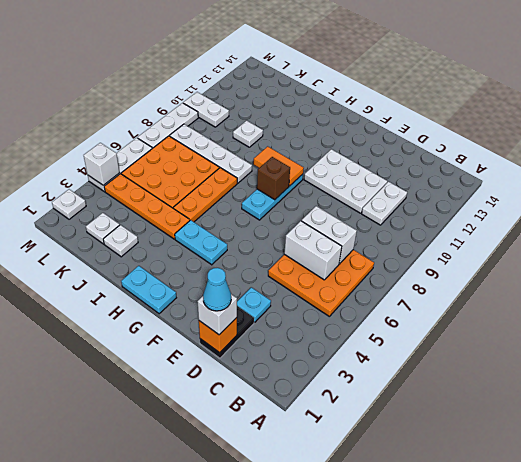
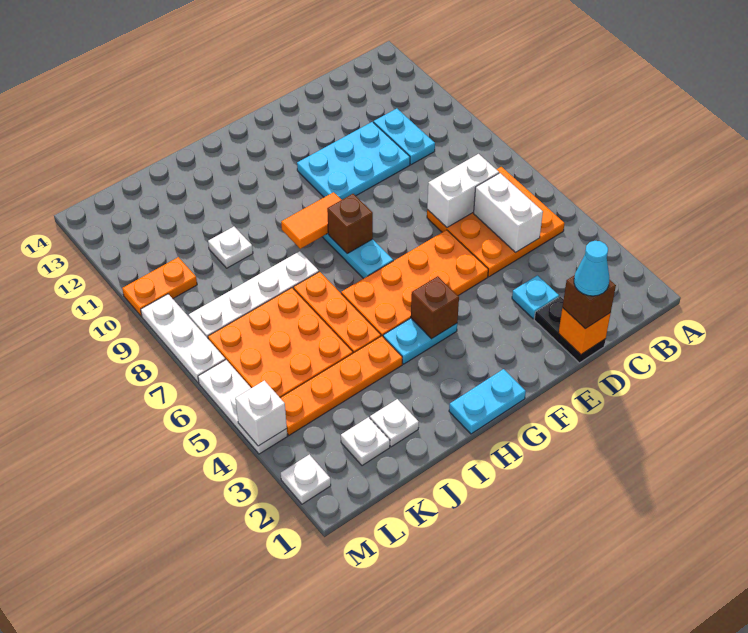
white 1x2 brick [284,221,342,280] -> white 1x2 brick turned to [474,173,543,252]
white 1x2 plate [362,182,407,225] -> cyan 1x2 plate [373,109,435,165]
white 1x1 brick [197,294,237,335] -> brown 1x1 brick [562,275,616,329]
white 2x3 plate [304,149,387,213] -> cyan 2x3 plate [297,122,410,200]
none -> orange 2x4 plate [341,230,488,336]
none -> brown 1x1 brick [411,276,459,339]
white 1x2 plate [183,92,229,127] -> orange 1x2 plate [122,257,197,316]

